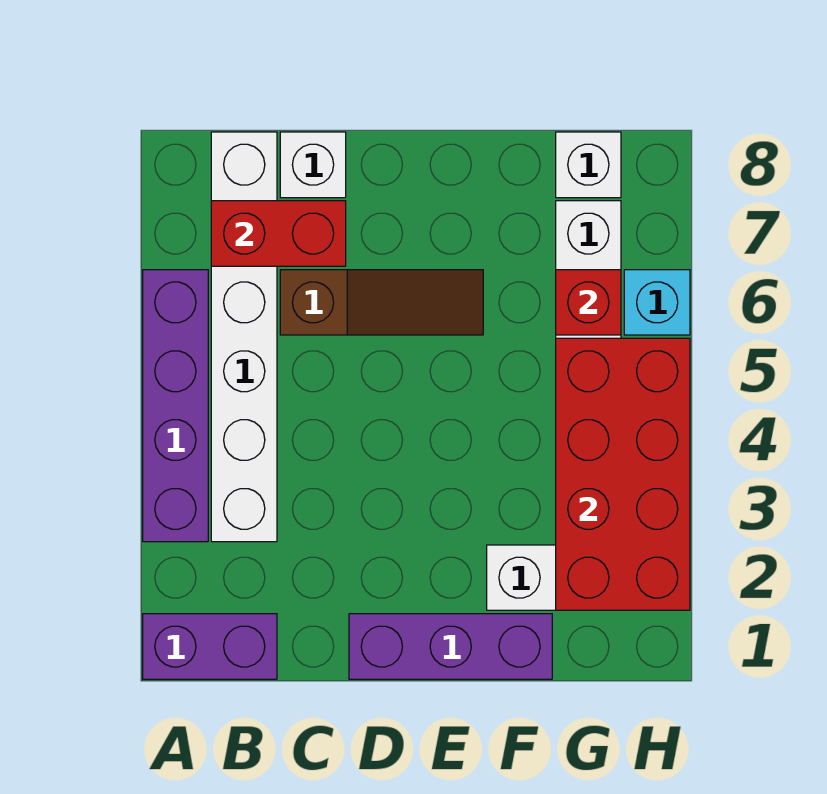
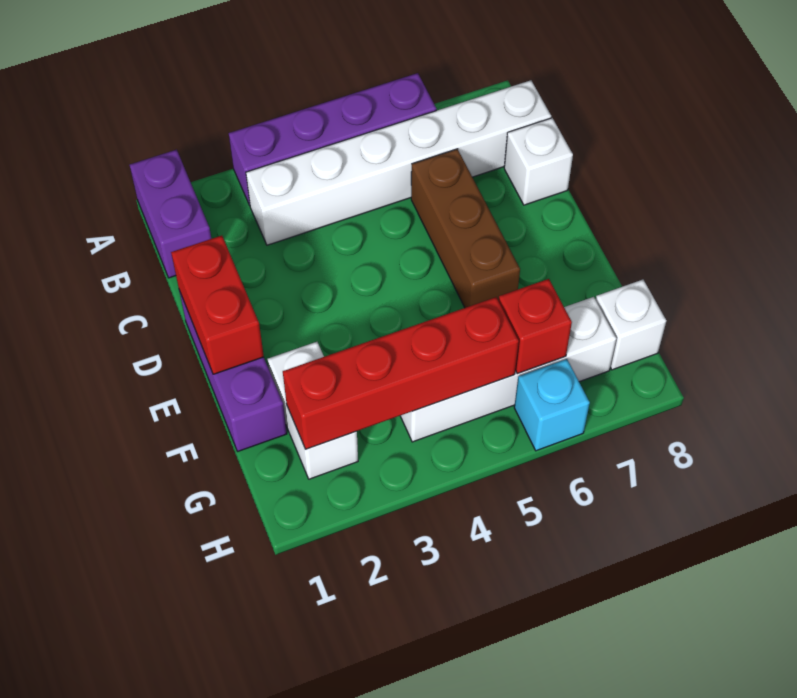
red 1x2 brick [211,201,346,266] -> red 1x2 brick moved to [171,236,264,374]
brown 1x3 slope [280,270,483,335] -> brown 1x3 brick [411,149,520,308]
red 2x4 brick [556,338,690,610] -> red 1x4 brick [283,297,519,449]

